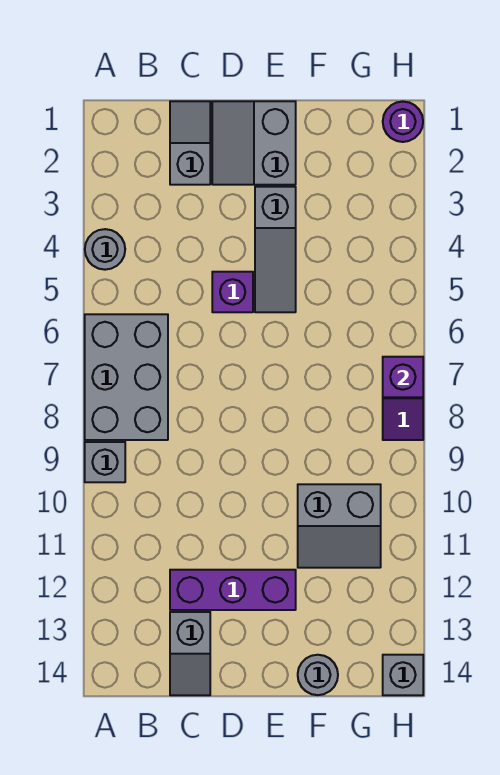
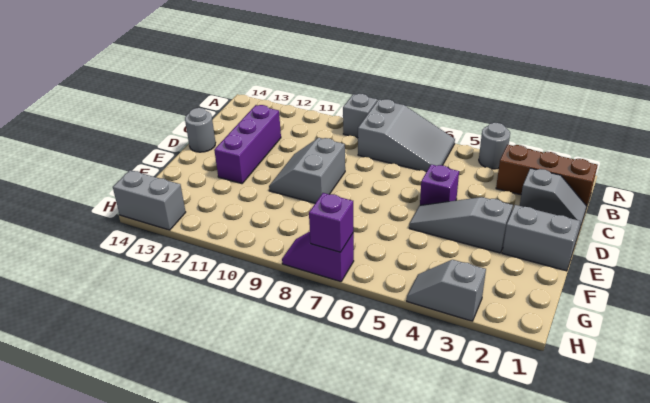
grey 2x3 brick [85,314,168,440] -> grey 2x3 slope [358,99,455,172]
none -> brown 1x3 brick [496,145,598,206]
grey 1x2 slope [170,612,210,695] -> grey 1x2 slope moved to [407,260,486,321]
grey 2x2 slope [298,484,381,568] -> grey 2x2 slope moved to [269,138,345,203]
grey 1x1 round brick [298,655,338,695] -> grey 1x1 round brick moved to [185,108,216,152]
purple 1x1 round brick [383,102,423,142] -> none
grey 1x1 brick [383,655,423,695] -> grey 1x2 brick [113,170,186,230]

